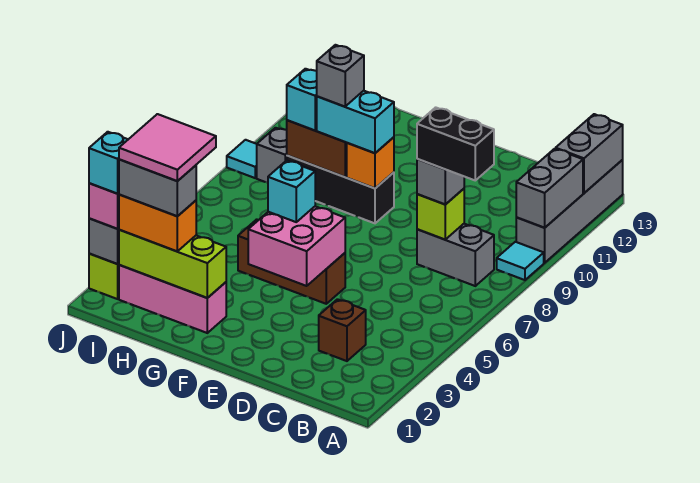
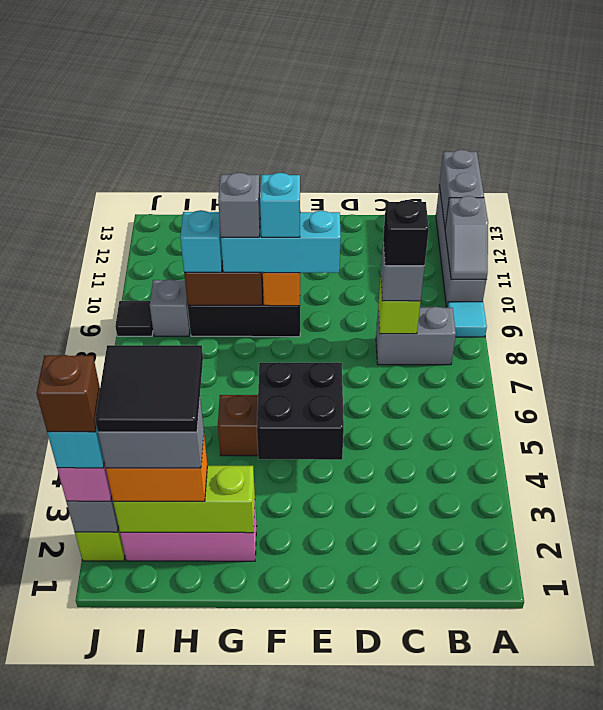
grey 1x2 brick [516,149,583,228] -> grey 1x2 slope [445,196,488,279]
black 1x2 brick [417,107,494,180] -> black 1x1 brick [383,200,429,266]
brown 1x1 brick [319,299,366,361] -> brown 1x1 brick moved to [36,355,100,432]
pink 2x2 brick [248,206,345,286] -> black 2x2 brick [257,362,344,460]
cyan 1x1 brick [268,160,315,222] -> cyan 1x1 brick moved to [260,173,300,237]
cyan 1x2 brick [317,91,394,153] -> cyan 1x3 brick [221,211,341,273]
pink 2x2 tile [119,114,216,181] -> black 2x2 tile [95,345,203,432]
cyan 1x1 tile [227,140,257,178] -> black 1x1 tile [115,301,153,336]

